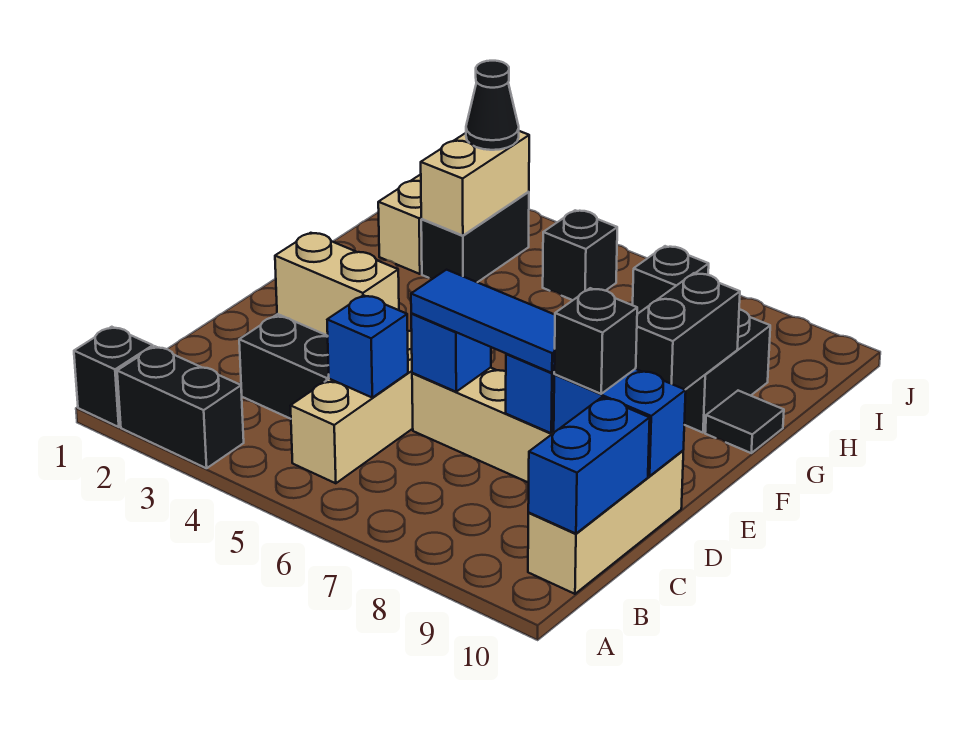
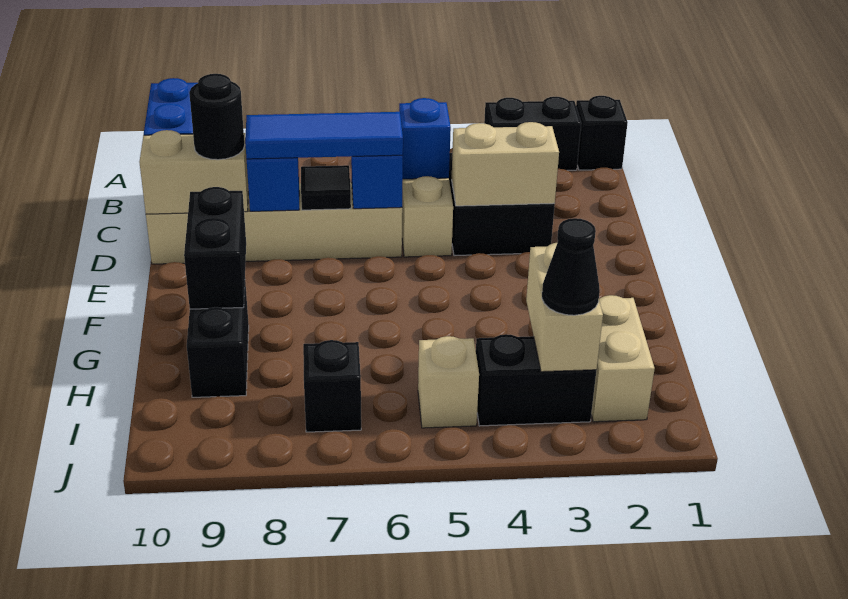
blue 1x2 brick [554,369,686,476] -> tan 1x2 brick [139,130,248,214]
black 1x1 brick [554,288,637,394] -> black 1x1 round brick [189,74,245,160]
black 1x1 tile [705,391,784,453] -> black 1x1 tile moved to [301,165,351,210]
black 1x2 brick [421,192,529,282] -> black 1x2 brick turned to [476,334,596,426]
black 1x1 brick [543,210,617,300] -> tan 1x1 brick [418,336,479,428]

